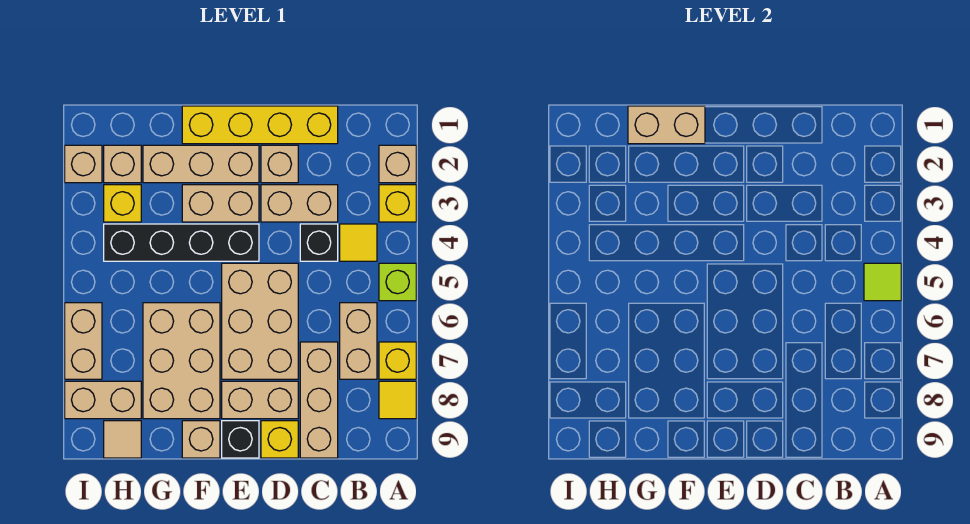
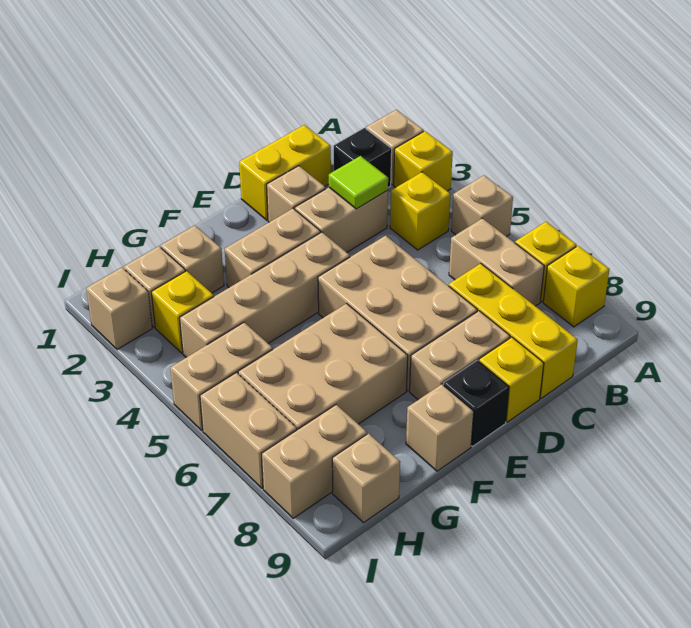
lime 1x1 brick [379,263,416,301] -> tan 1x1 brick [451,175,513,237]
lime 1x1 tile [864,263,901,301] -> lime 1x1 tile moved to [329,156,388,209]
yellow 1x1 tile [379,381,416,419] -> yellow 1x1 brick [543,246,609,327]
yellow 1x1 tile [340,224,377,261] -> yellow 1x1 brick [390,172,450,250]
yellow 1x4 brick [182,106,338,144] -> yellow 1x2 brick [239,125,331,220]
black 1x1 brick [300,224,338,261] -> black 1x1 brick moved to [334,128,392,187]
tan 1x3 brick [300,342,338,458] -> yellow 1x3 brick [449,264,578,398]
tan 1x3 brick [143,145,259,183] -> tan 1x1 brick [161,226,224,293]
black 1x4 brick [104,224,259,261] -> tan 1x4 brick [180,232,350,357]
tan 1x2 brick [628,106,705,144] -> tan 1x2 brick moved to [170,323,273,430]
tan 2x3 brick [143,303,220,419] -> tan 2x3 brick turned to [238,304,408,430]
tan 1x1 tile [104,421,141,458] -> tan 1x1 brick [332,434,400,523]

